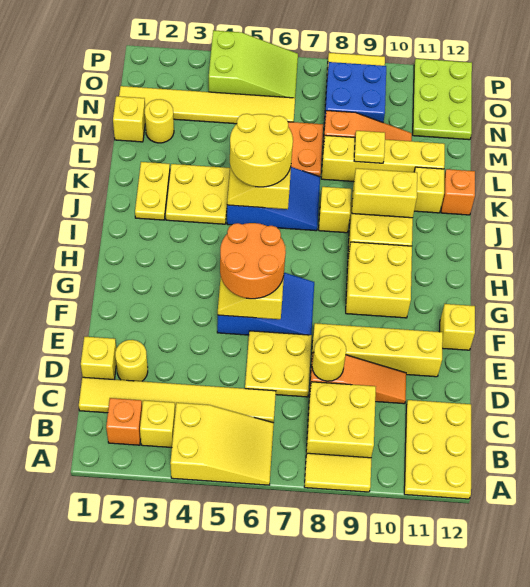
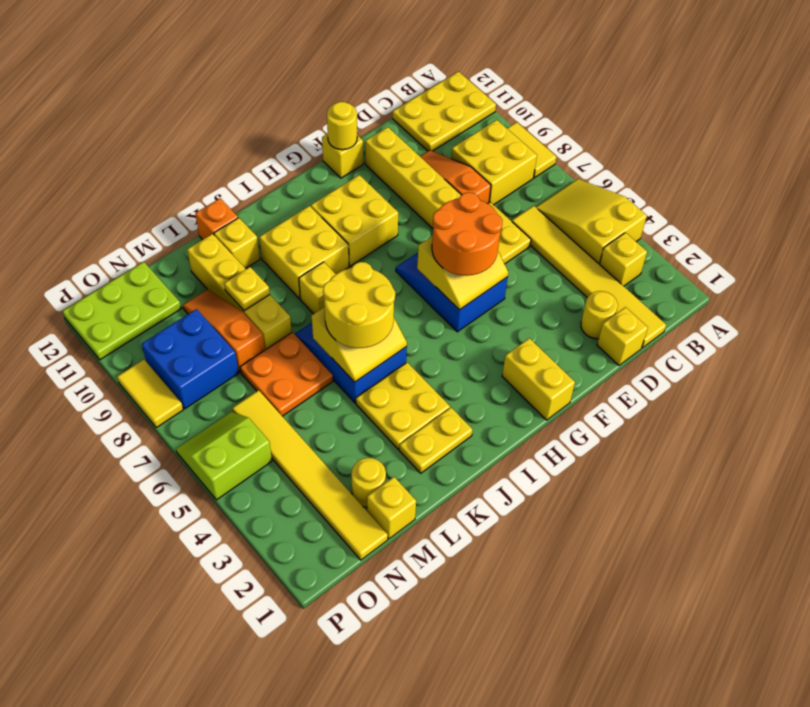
orange 1x1 brick [106,398,142,445] -> none
yellow 1x1 round brick [312,335,346,381] -> yellow 1x1 round brick moved to [327,102,357,150]
yellow 1x2 brick [352,168,417,218] -> yellow 1x2 brick moved to [502,338,575,420]
lime 2x3 slope [209,30,298,98] -> lime 2x2 slope [176,412,272,500]

